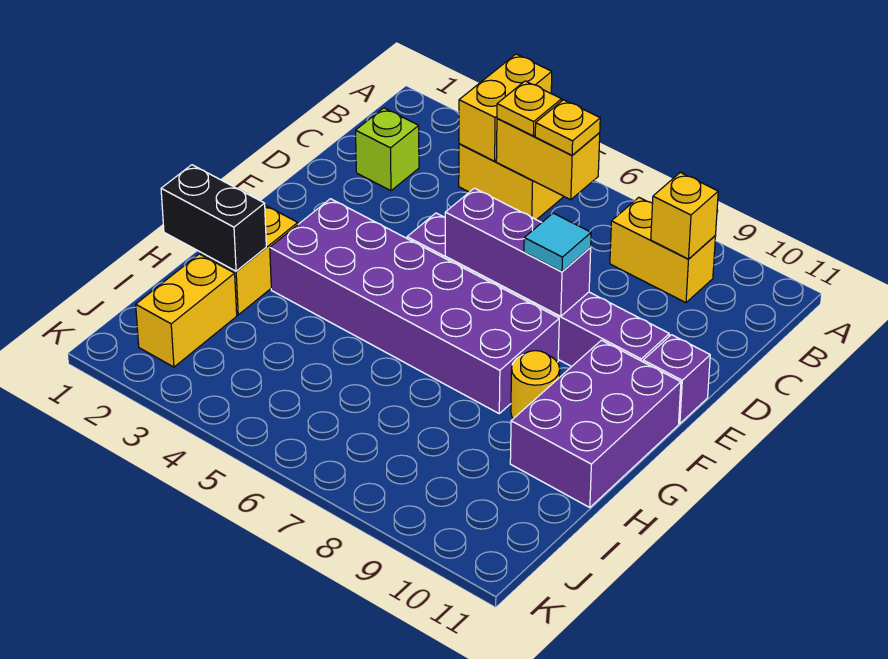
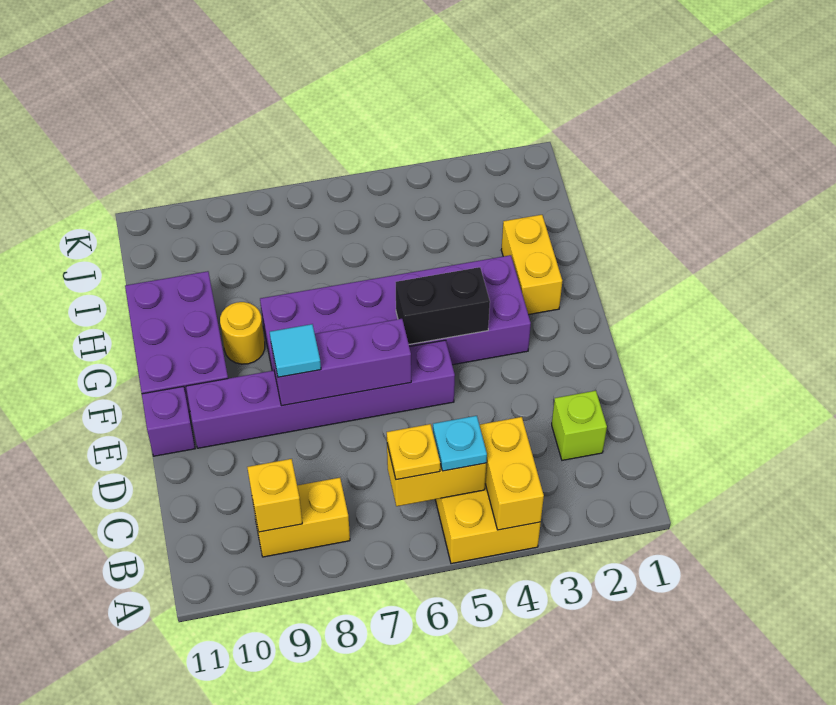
yellow 1x1 plate [497,81,562,136] -> cyan 1x1 plate [433,416,487,471]
black 1x2 brick [161,165,266,271] -> black 1x2 brick moved to [396,267,490,344]
yellow 1x2 brick [136,254,237,367] -> none

